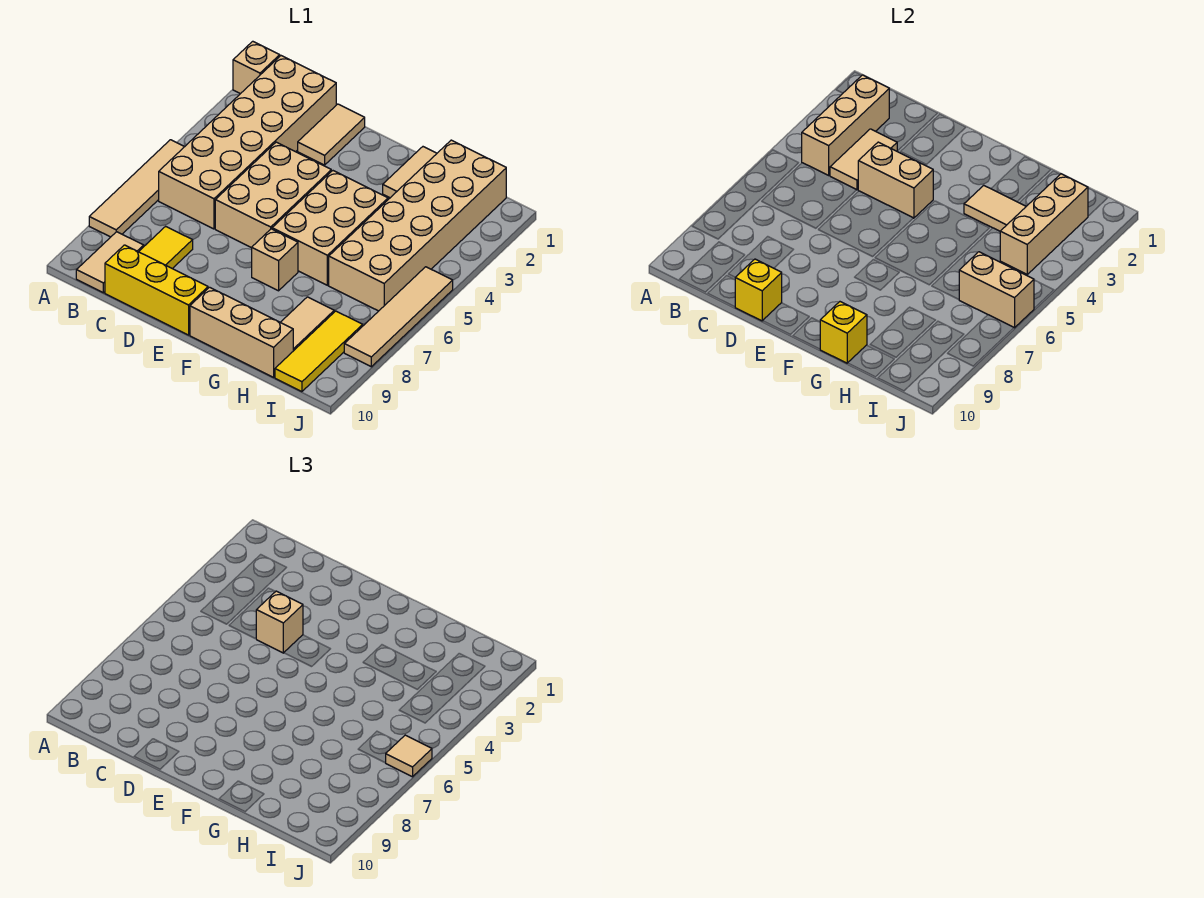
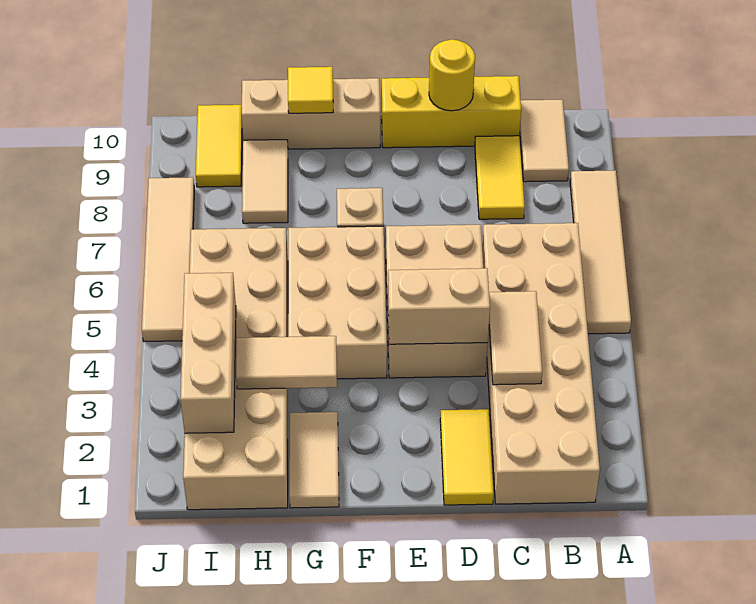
tan 1x1 brick [233,41,280,94] -> none
tan 1x3 brick [802,75,889,175] -> none
tan 1x2 tile [298,104,365,165] -> yellow 1x2 tile [440,409,494,505]
tan 1x1 brick [256,591,303,653] -> none
yellow 1x1 brick [735,259,782,321] -> yellow 1x1 round brick [429,39,475,111]
yellow 1x1 brick [820,302,867,363] -> yellow 1x1 tile [288,67,333,113]
tan 1x2 brick [959,252,1034,328] -> none
yellow 1x3 tile [275,311,363,392] -> yellow 1x2 tile [196,105,242,187]
tan 1x1 tile [386,735,432,777] -> none

